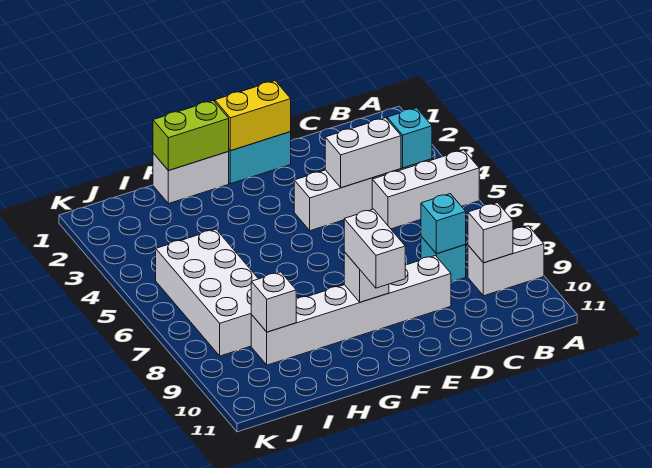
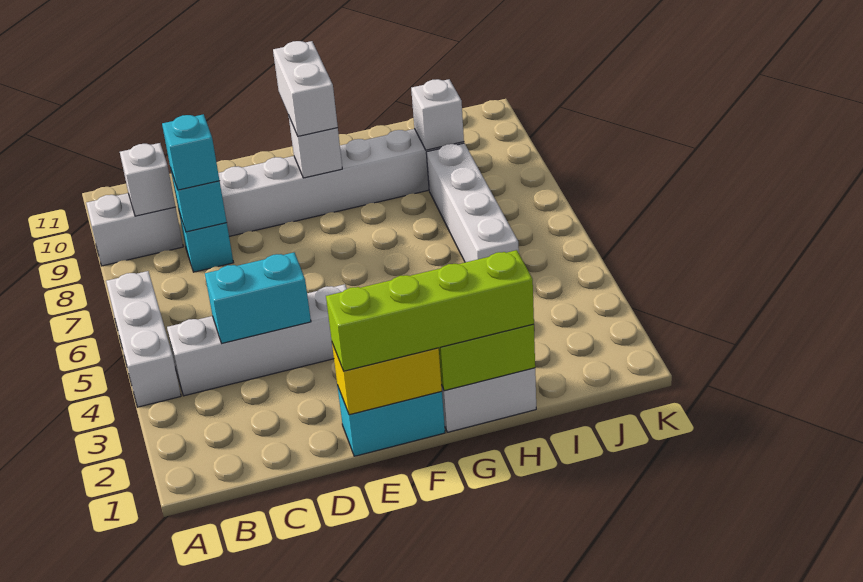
white 1x3 brick [372,150,479,229] -> white 1x3 brick turned to [106,271,181,407]
cyan 1x1 brick [387,108,432,168] -> cyan 1x1 brick moved to [162,114,220,190]
white 1x2 brick [325,118,401,188] -> cyan 1x2 brick [205,253,311,343]
none -> lime 1x4 brick [326,250,534,371]
white 2x4 brick [156,229,258,356] -> white 1x4 brick [426,143,519,262]

